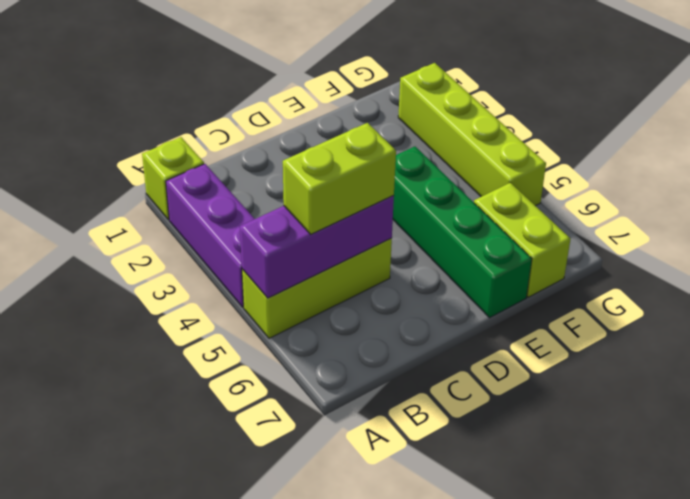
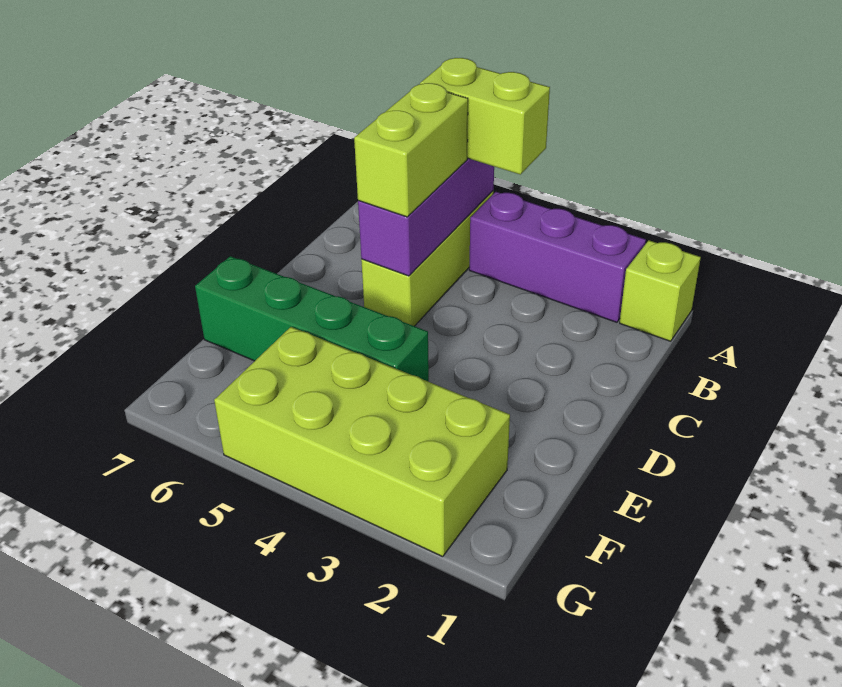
lime 1x2 brick [474,183,570,297] -> lime 1x2 brick moved to [420,58,550,175]
lime 1x4 brick [398,63,546,206] -> lime 2x4 brick [214,327,510,557]

